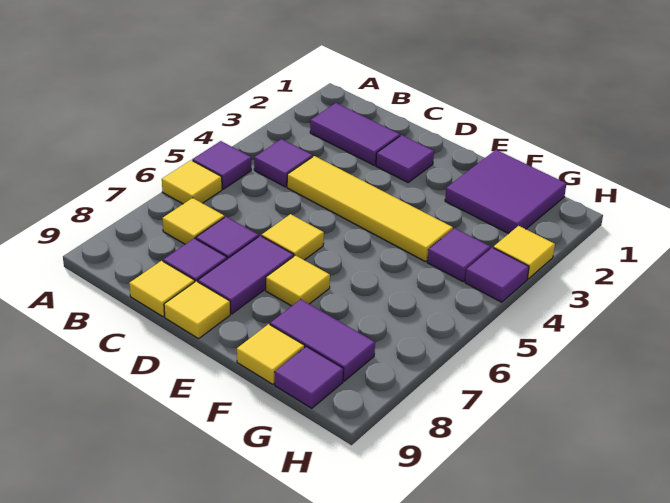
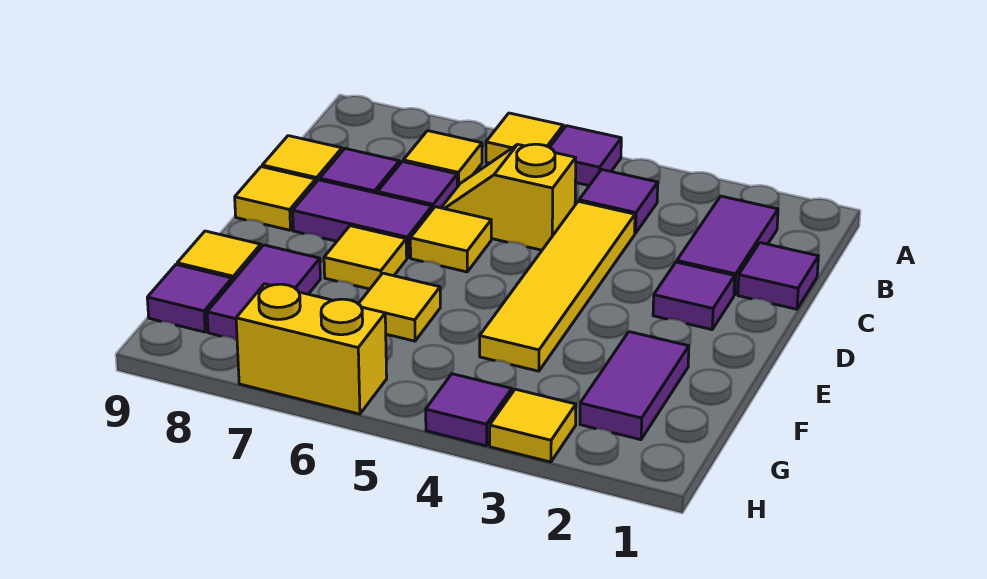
none -> yellow 1x2 slope [441,144,576,250]
purple 2x2 tile [445,150,566,234] -> purple 1x2 tile [580,332,689,440]
none -> yellow 1x1 tile [359,273,440,341]
purple 1x1 tile [427,228,490,282] -> purple 1x1 tile moved to [738,243,818,309]
none -> yellow 1x2 brick [236,284,387,414]

